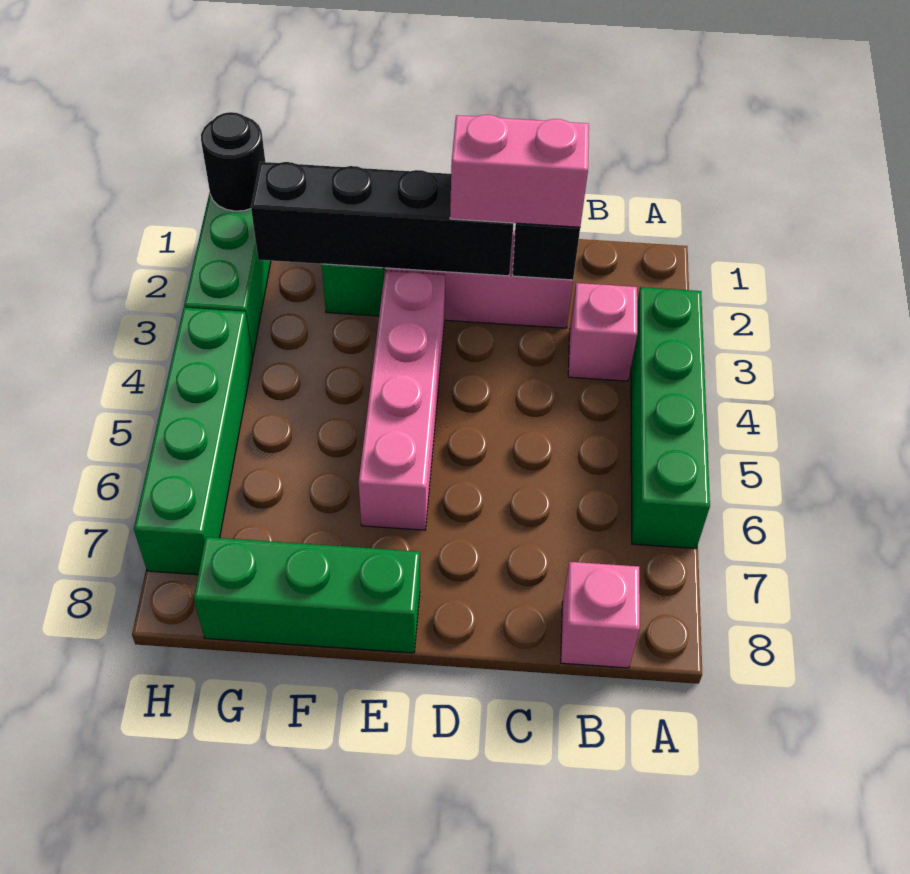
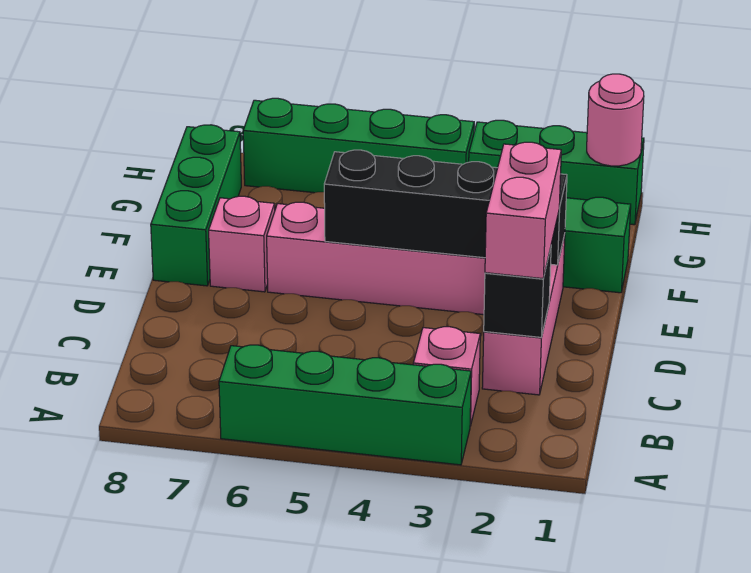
pink 1x1 brick [561,562,640,668] -> pink 1x1 brick moved to [209,196,275,292]
black 1x4 brick [251,162,514,276] -> black 1x4 brick turned to [324,150,567,265]
black 1x1 round brick [201,112,265,211] -> pink 1x1 round brick [587,74,644,166]

